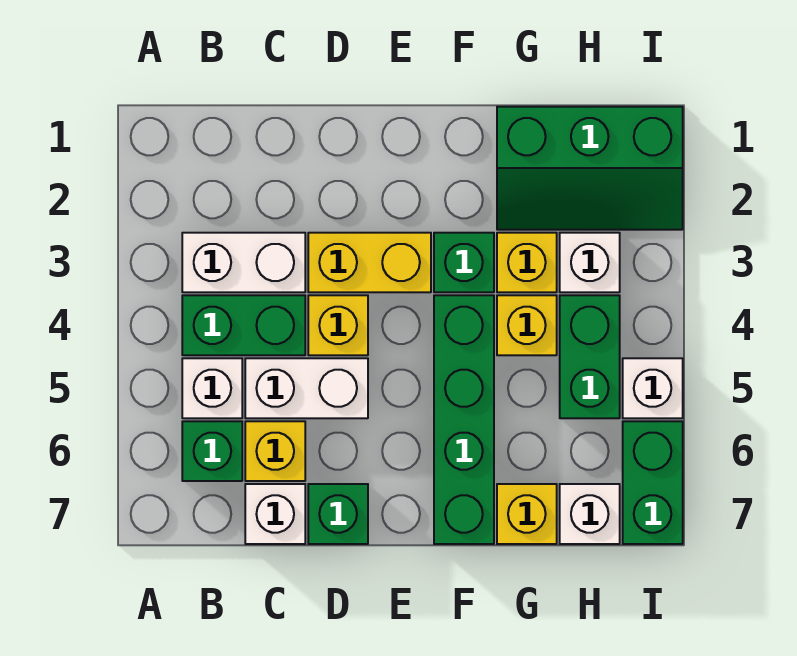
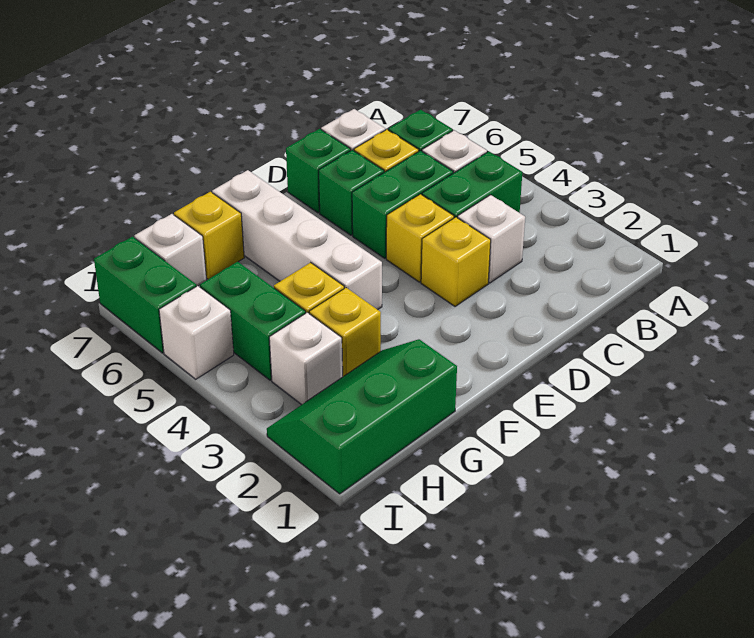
white 1x2 brick [182,233,305,292] -> white 1x1 brick [458,195,525,283]
white 1x2 brick [245,358,368,418] -> green 1x2 brick [352,151,453,258]
yellow 1x2 brick [308,233,431,292] -> yellow 1x1 brick [421,217,491,306]
green 1x1 brick [434,233,494,292] -> green 1x1 brick moved to [319,150,384,235]
green 1x4 brick [434,295,494,544] -> white 1x4 brick [212,170,382,310]

